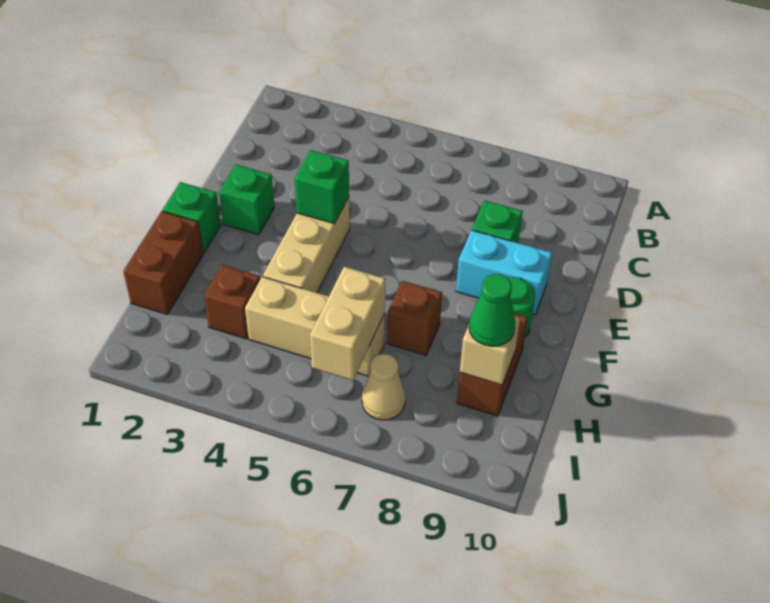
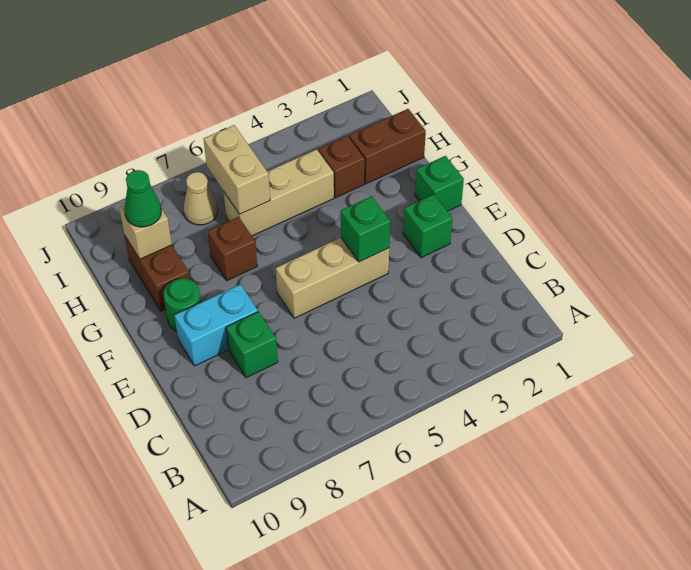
tan 1x3 brick [263,197,350,293] -> tan 1x3 brick turned to [276,238,389,318]
brown 1x2 brick [123,211,203,315] -> brown 1x2 brick turned to [349,109,426,184]

